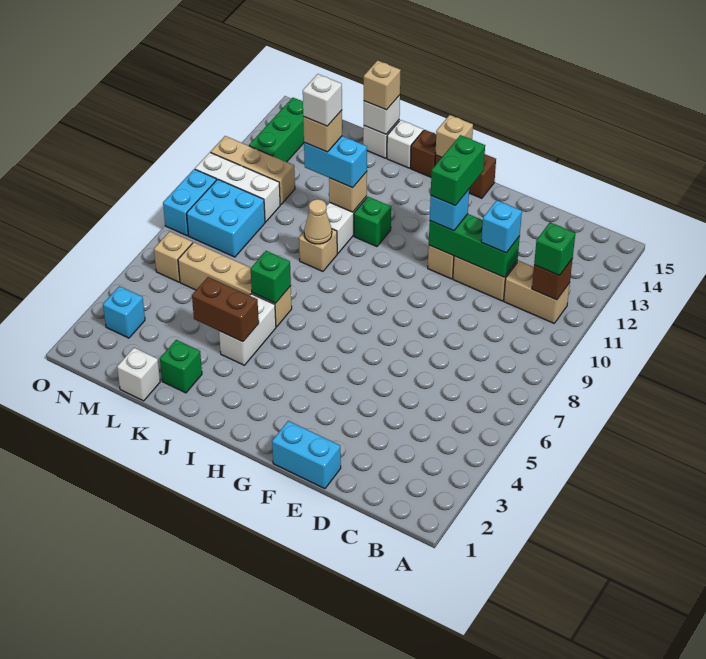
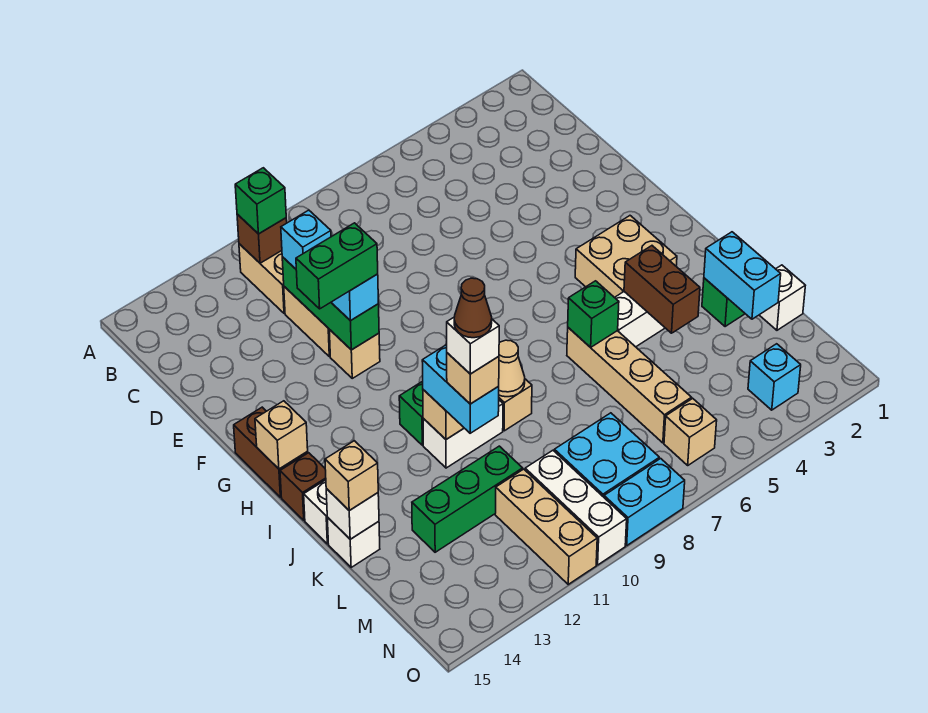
cyan 1x2 brick [272,421,341,489] -> cyan 1x2 brick moved to [704,232,781,319]
none -> tan 2x2 brick [575,216,677,297]
none -> brown 1x1 cone [454,278,492,338]
green 1x3 brick [249,98,304,162] -> green 1x3 brick moved to [412,446,523,552]

